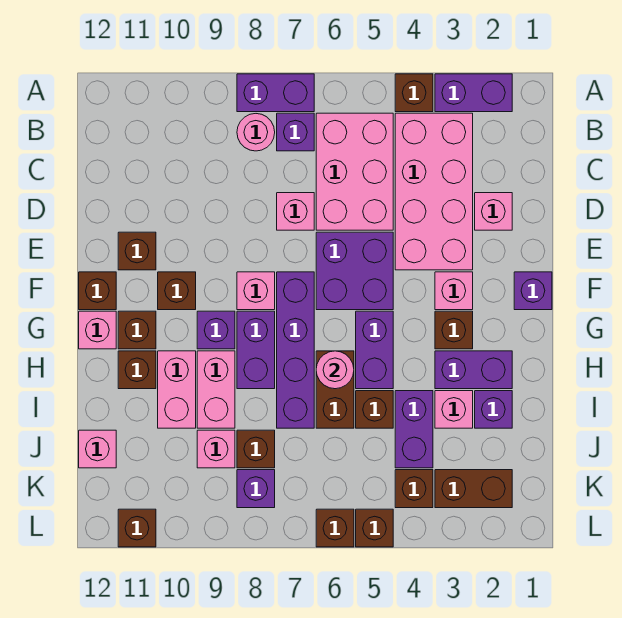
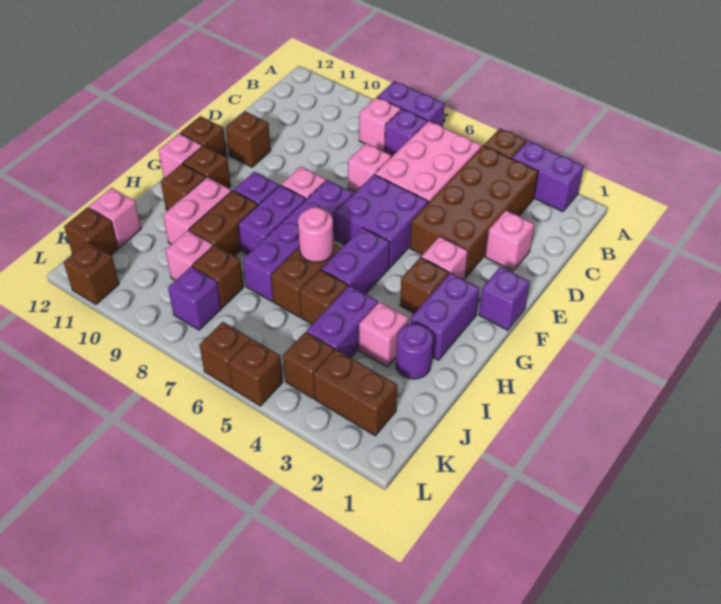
pink 2x4 brick [395,113,473,270] -> brown 2x4 brick [410,146,538,277]
pink 1x1 round brick [237,114,275,151] -> pink 1x1 brick [359,97,401,152]
brown 1x1 brick [158,272,196,310] -> brown 1x1 brick moved to [64,207,118,255]
purple 1x2 brick [435,351,512,389] -> purple 1x2 brick turned to [411,273,480,360]
pink 1x2 brick [197,351,235,428] -> brown 1x2 brick [189,191,258,256]
purple 1x1 brick [475,391,512,428] -> purple 1x1 round brick [396,324,433,379]

